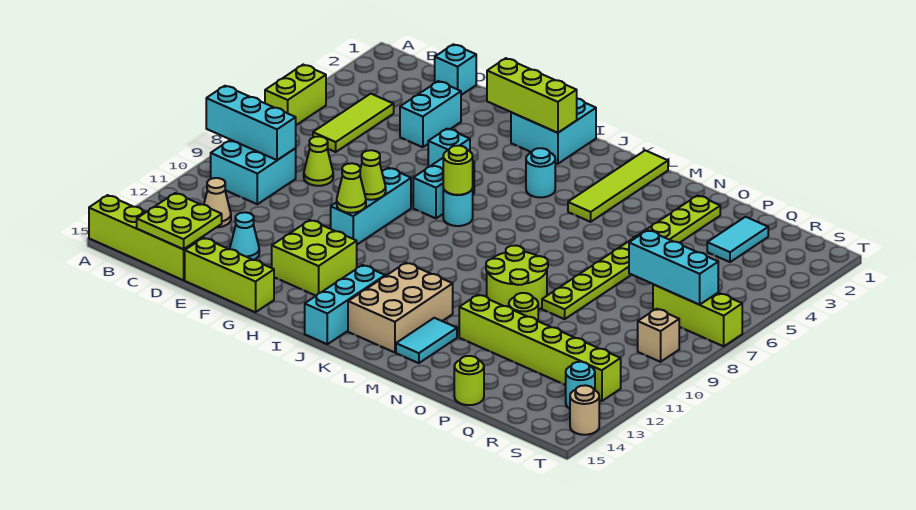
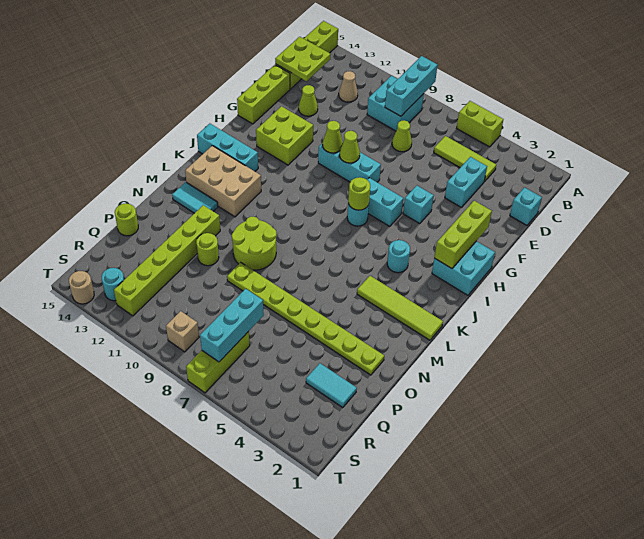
cyan 1x2 brick [400,81,461,147] -> cyan 1x2 brick turned to [445,157,487,207]
cyan 1x1 cone [230,212,259,260] -> lime 1x1 cone [299,85,318,116]

